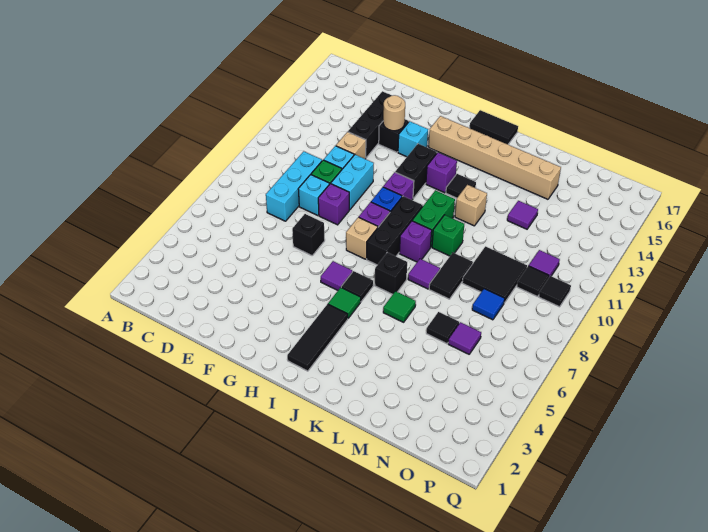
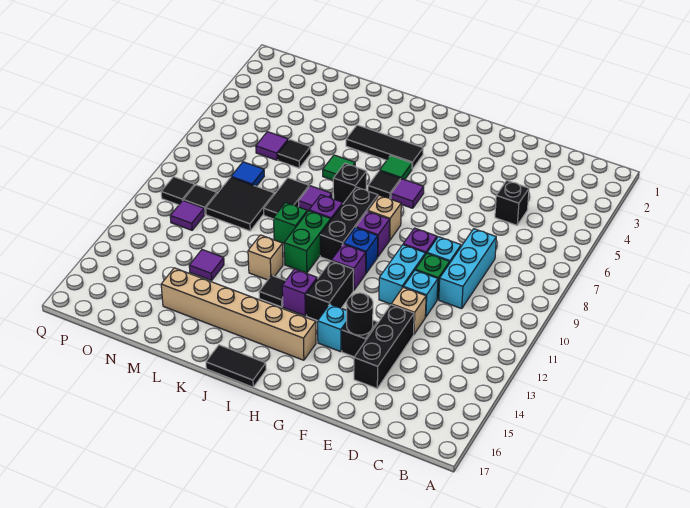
black 1x1 brick [292,214,325,255] -> black 1x1 brick moved to [495,181,529,225]
tan 1x1 round brick [383,95,405,131] -> black 1x1 round brick [347,293,373,335]
black 1x3 tile [287,304,348,371] -> black 1x3 tile turned to [346,125,423,169]

